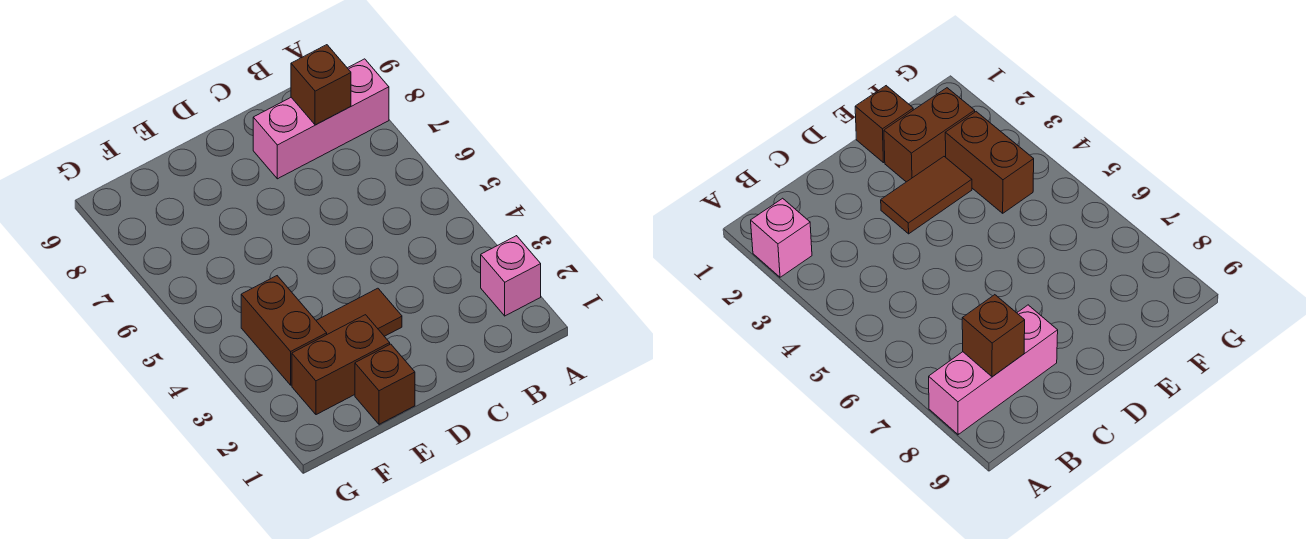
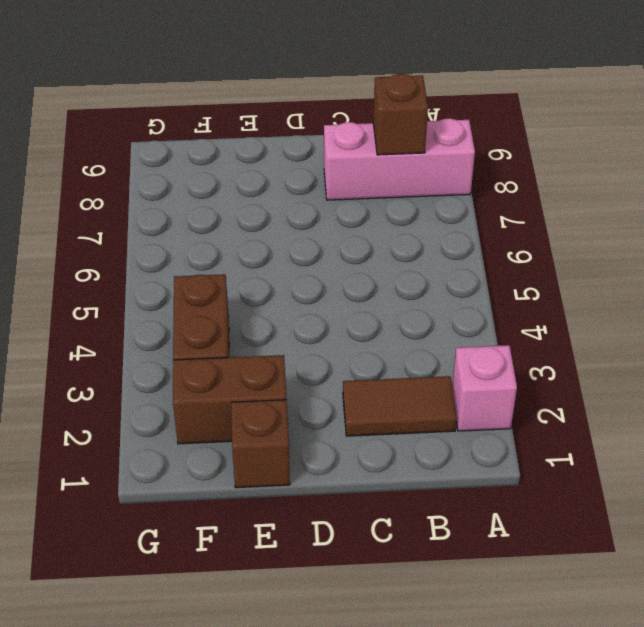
brown 1x2 tile [316,288,402,336] -> brown 1x2 tile moved to [343,376,457,436]

